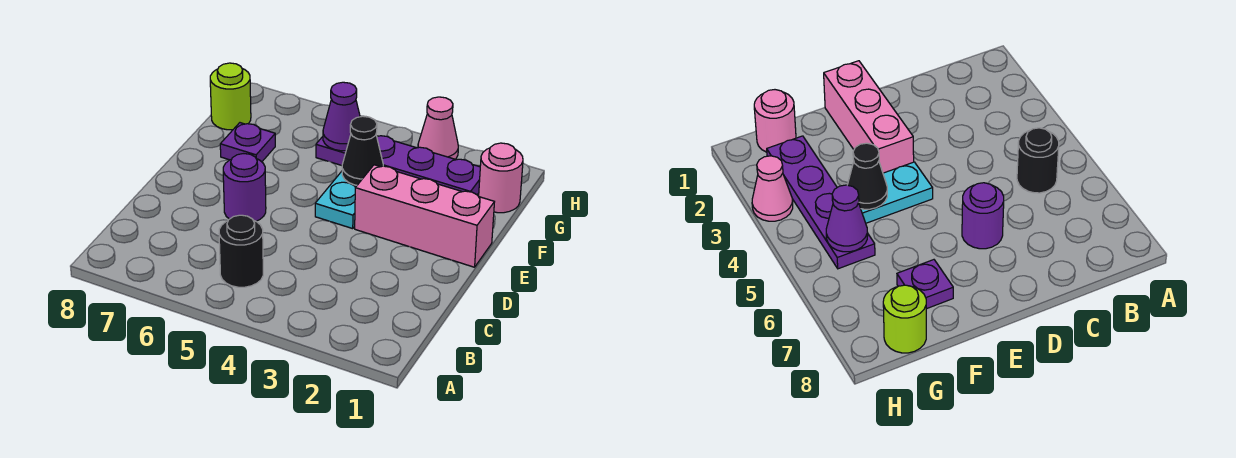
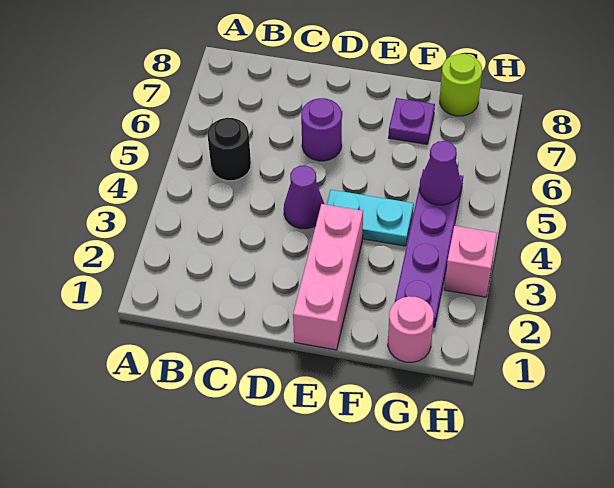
none -> purple 1x1 cone [284,166,324,229]
black 1x1 cone [342,116,383,185] -> none
pink 1x1 cone [418,97,458,159] -> pink 1x1 brick [444,226,497,297]

